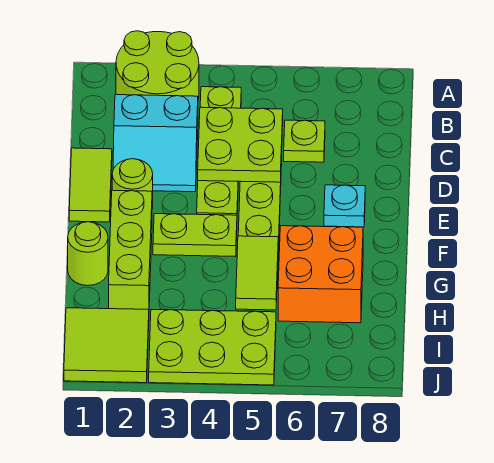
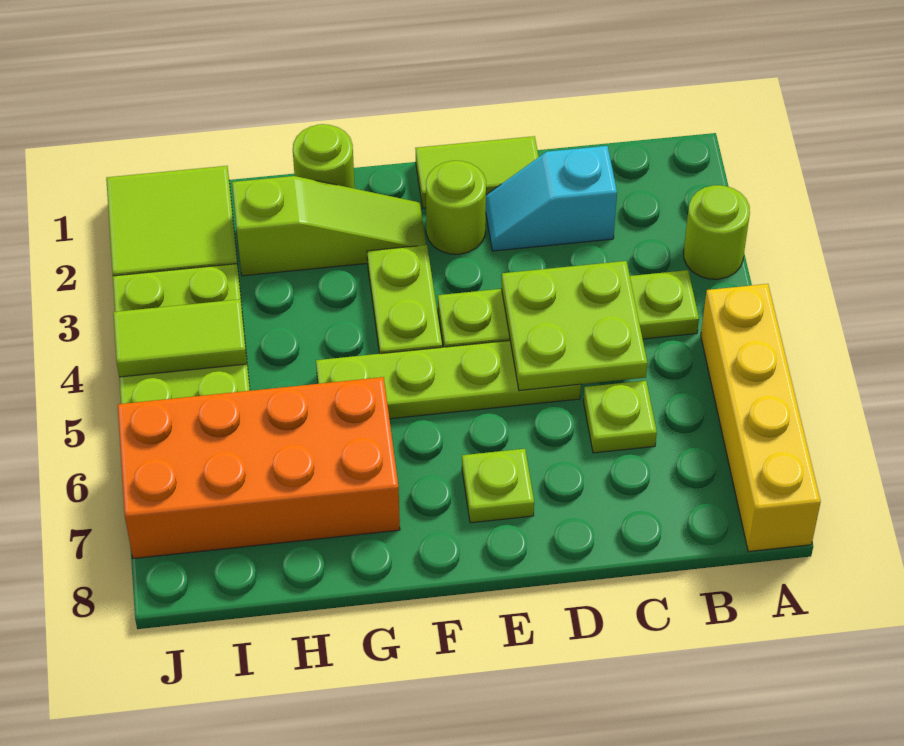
lime 2x2 round brick [116,31,199,100] -> lime 1x1 round brick [684,185,750,279]
none -> yellow 1x4 brick [701,284,821,552]
cyan 2x2 slope [113,95,198,192] -> cyan 1x2 slope [486,146,617,251]
cyan 1x1 plate [324,185,365,227] -> lime 1x1 plate [462,449,534,523]
lime 1x3 brick [109,190,152,309] -> lime 1x3 slope [232,176,426,276]
lime 1x2 tile [236,236,278,310] -> lime 1x2 tile moved to [113,299,247,377]
orange 2x2 brick [278,226,363,323] -> orange 2x4 brick [118,377,400,559]

